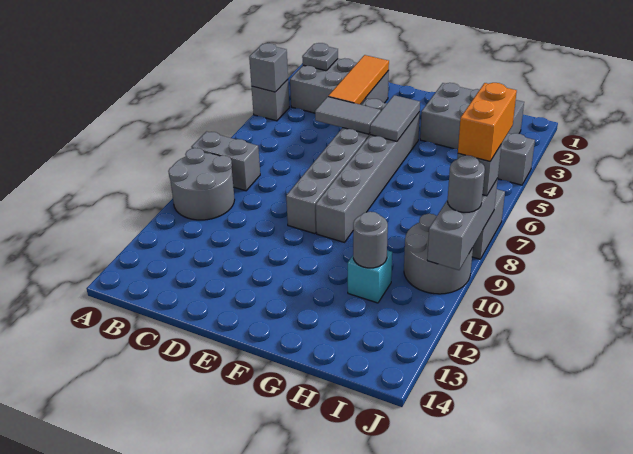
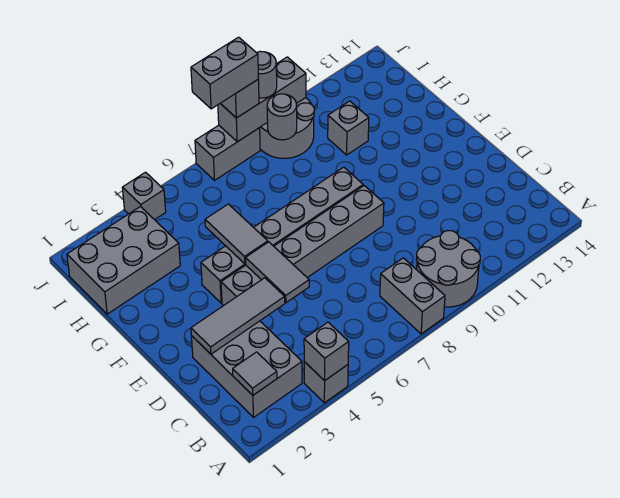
grey 1x1 plate [302,43,338,71] -> grey 1x1 tile [233,352,277,395]
orange 1x3 tile [328,55,389,104] -> grey 1x3 tile [191,278,285,354]
grey 1x2 tile [370,95,420,141] -> grey 1x2 tile turned to [205,204,268,264]
grey 2x3 brick [420,83,524,149] -> grey 2x3 brick turned to [67,207,180,314]
cyan 1x1 brick [348,250,392,303] -> grey 1x1 brick [328,101,369,155]
grey 1x1 round brick [353,212,388,268] -> grey 1x1 round brick moved to [267,94,297,140]
orange 1x2 brick [458,83,517,161] -> grey 1x2 brick [191,37,258,109]

